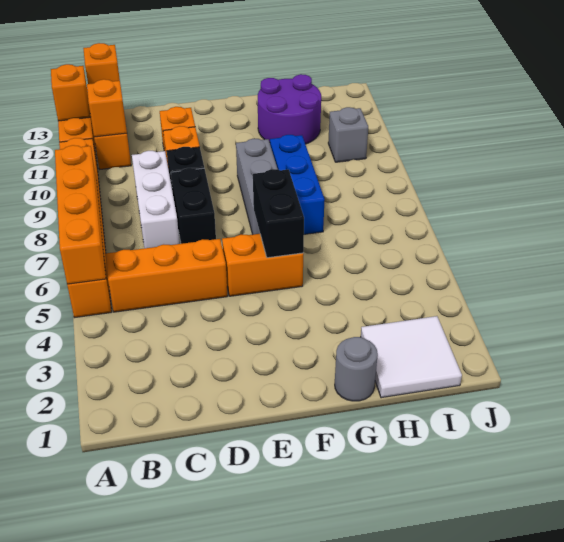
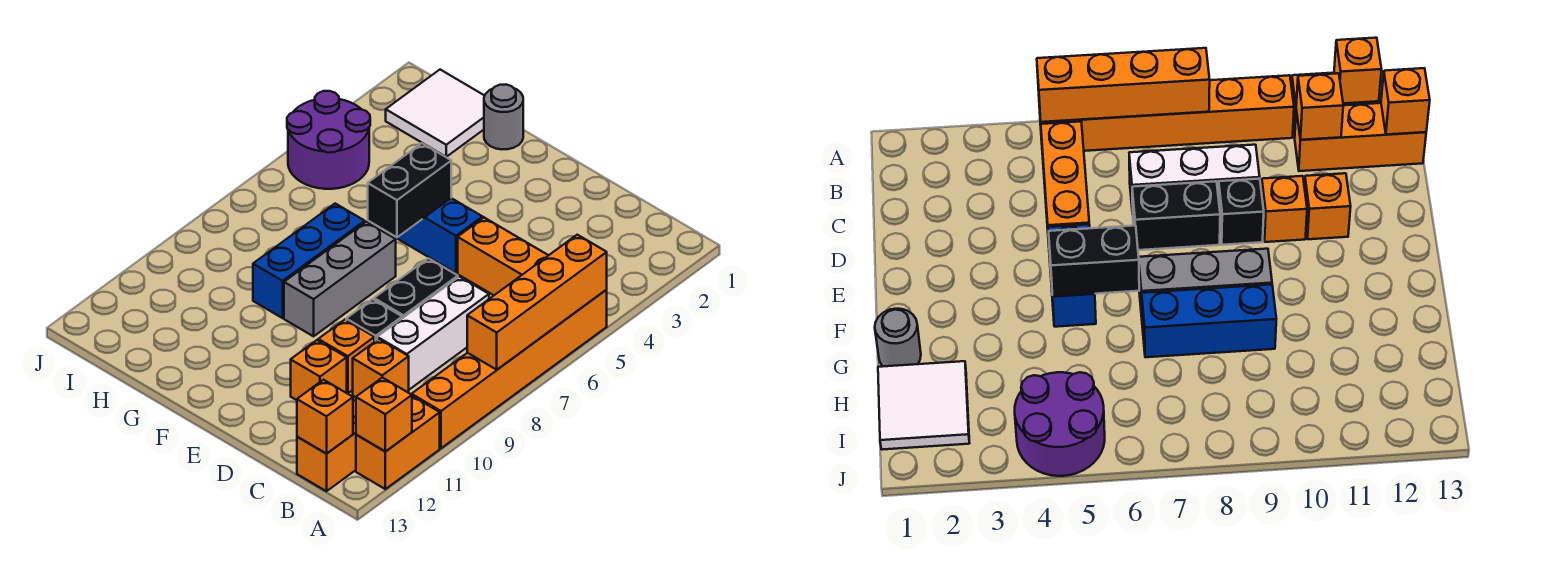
orange 1x2 brick [222,234,303,296] -> blue 1x2 brick [396,198,483,273]
purple 2x2 round brick [258,74,321,144] -> purple 2x2 round brick moved to [287,91,370,189]
grey 1x1 brick [328,107,368,162] -> none

